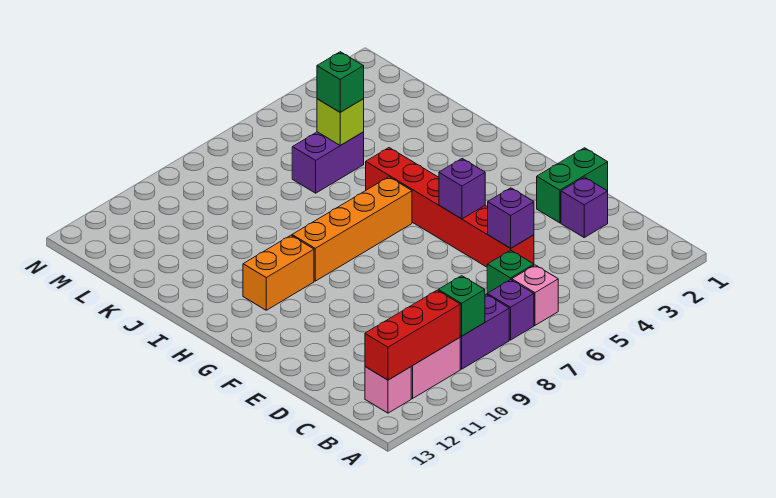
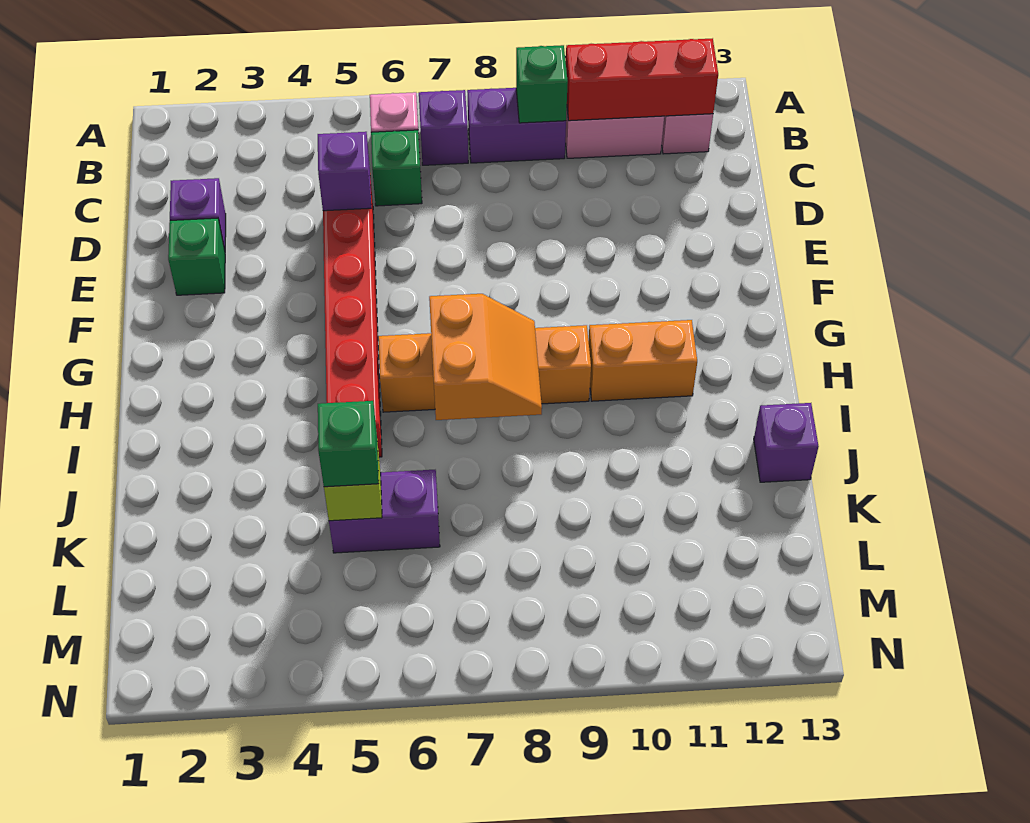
green 1x2 brick [537,148,608,223] -> green 1x1 brick [168,218,225,295]
purple 1x1 brick [439,159,485,219] -> purple 1x1 brick moved to [754,403,819,482]
none -> orange 2x2 slope [429,294,542,420]

